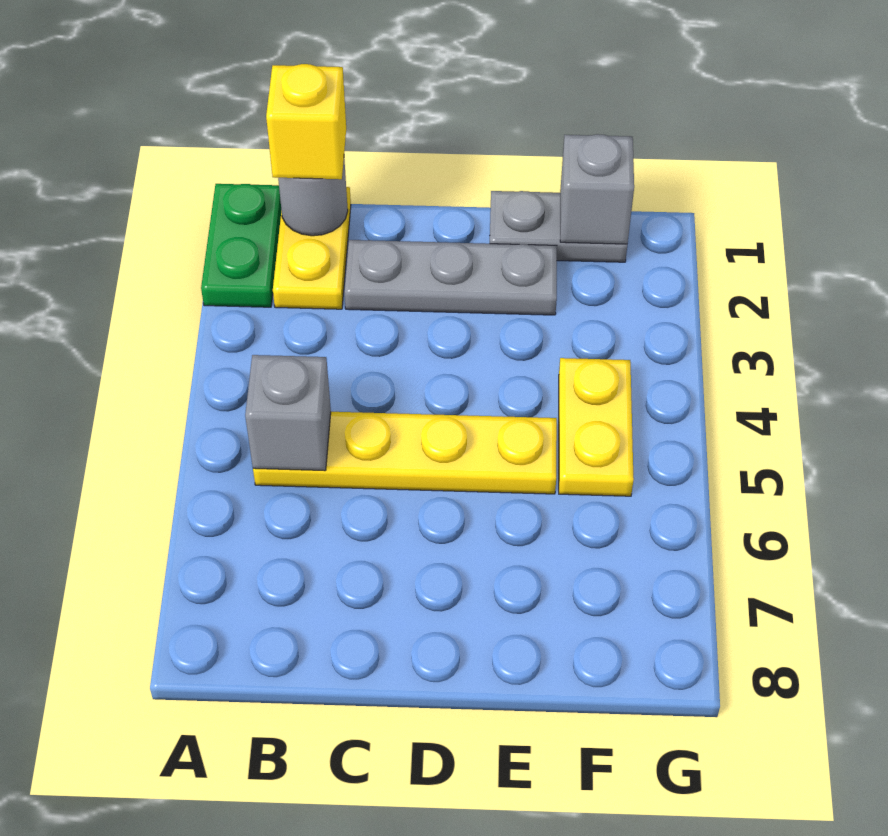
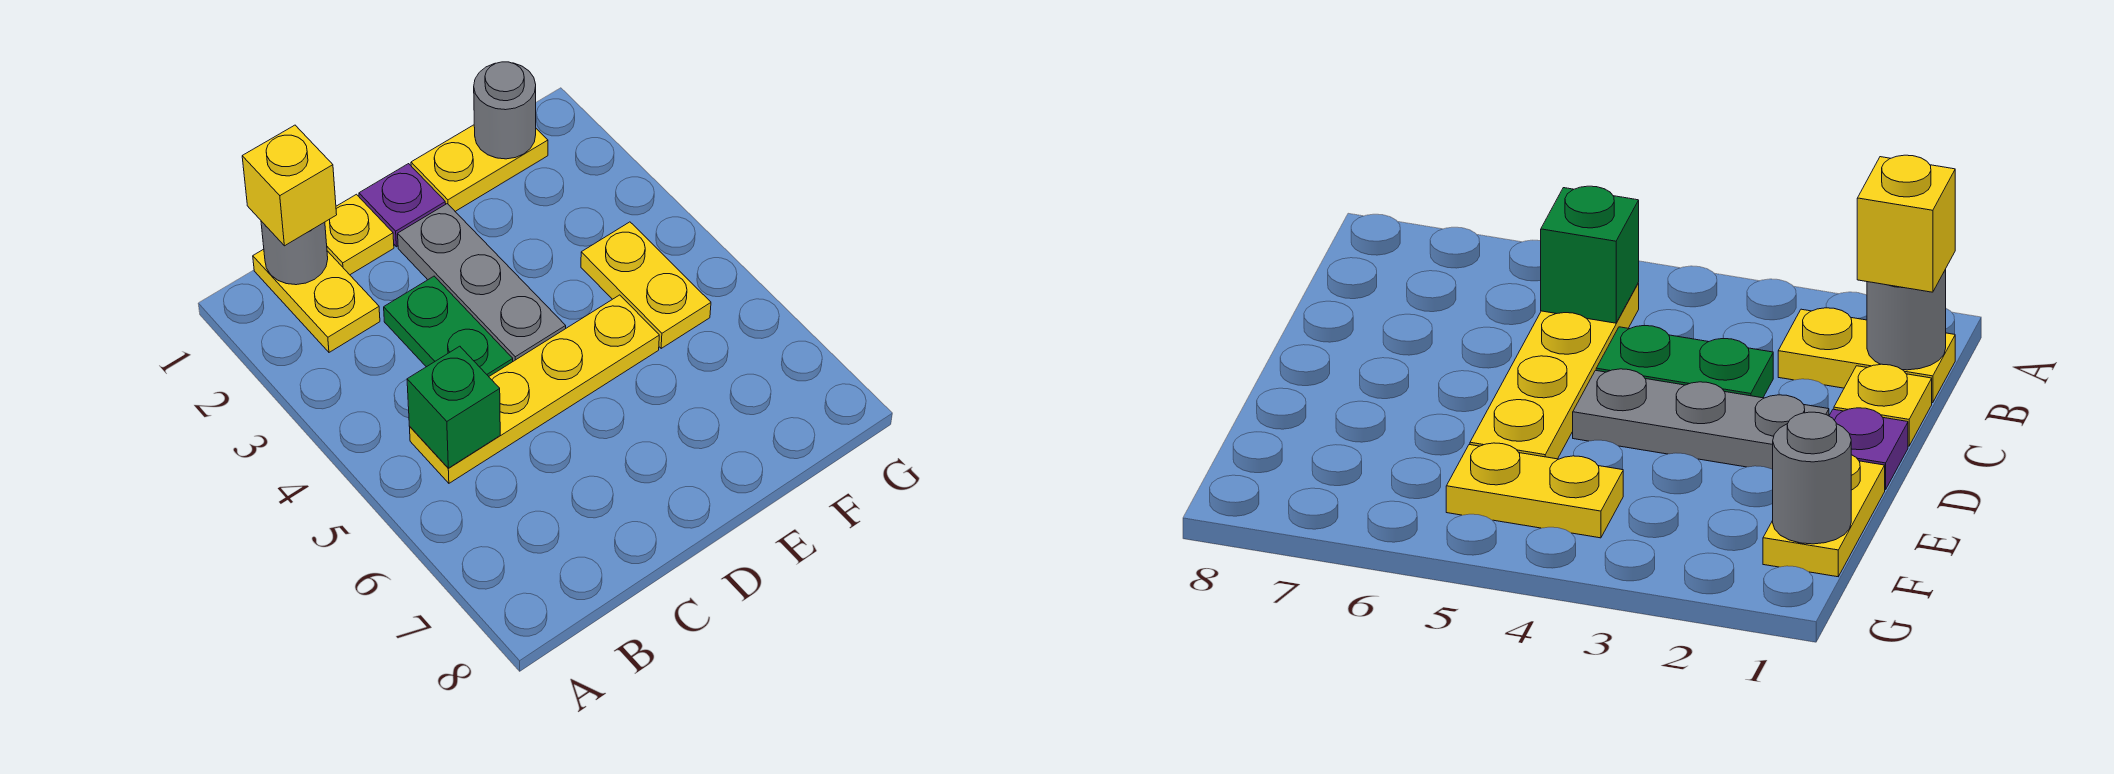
green 1x2 plate [201,184,281,307] -> green 1x2 plate moved to [384,276,513,376]
grey 1x1 brick [245,355,331,471] -> green 1x1 brick [407,346,500,468]
none -> yellow 1x1 plate [325,194,394,275]
grey 1x3 plate [344,240,557,315] -> grey 1x3 plate turned to [398,204,566,361]
none -> purple 1x1 plate [359,164,446,247]
grey 1x2 plate [490,191,627,262] -> yellow 1x2 plate [411,125,548,211]
grey 1x1 brick [560,134,634,244] -> grey 1x1 round brick [474,62,536,159]

